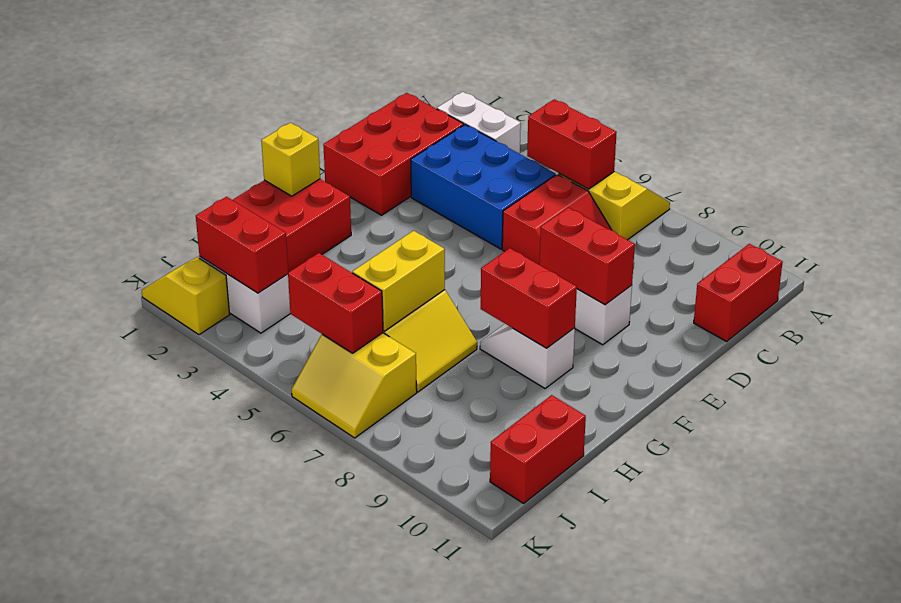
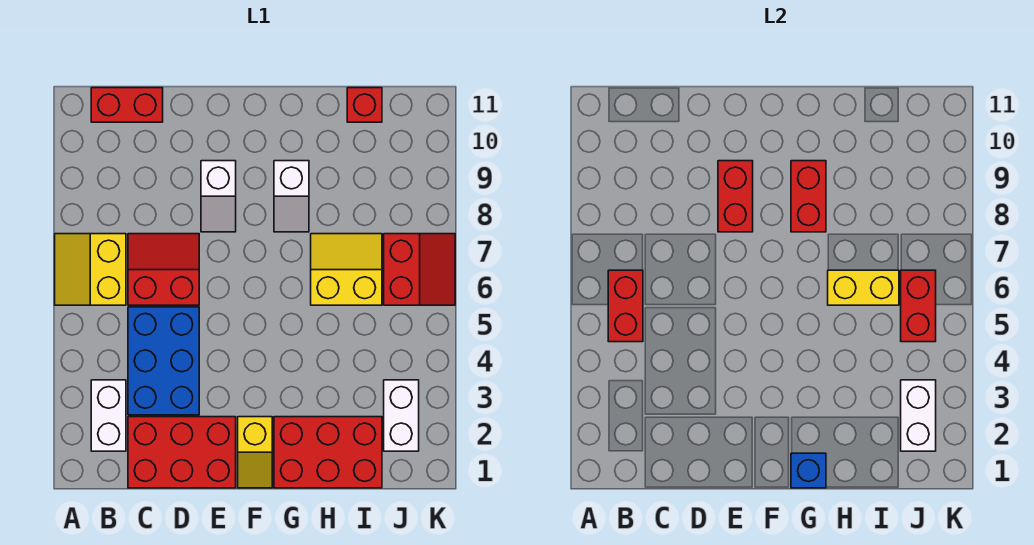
yellow 1x1 brick [261,123,320,196] -> blue 1x1 brick [791,453,826,488]
red 1x2 brick [490,395,586,503] -> red 1x1 brick [347,88,382,122]
red 1x2 brick [196,197,288,293] -> white 1x2 brick [901,380,936,451]
yellow 2x2 slope [292,333,417,438] -> red 2x2 slope [384,234,455,305]
yellow 1x2 slope [142,257,230,335] -> yellow 1x2 slope moved to [238,417,272,488]

